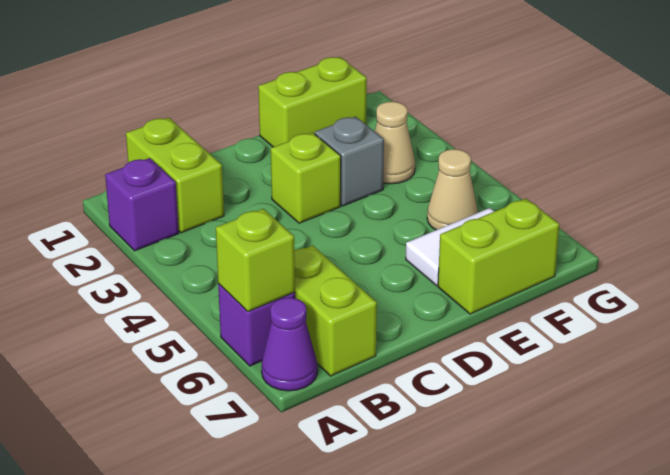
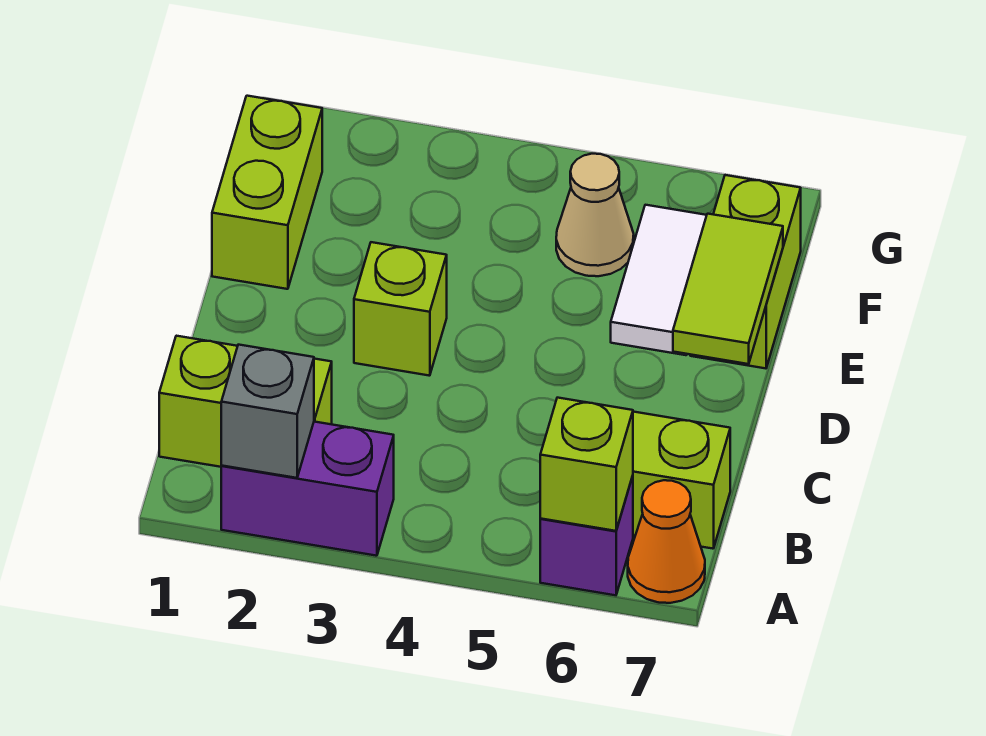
purple 1x1 brick [105,158,179,251] -> purple 1x2 brick [221,422,394,556]
purple 1x1 cone [262,298,317,391] -> orange 1x1 cone [628,480,705,603]
none -> lime 1x2 tile [673,214,783,364]
grey 1x1 brick [315,117,384,206] -> grey 1x1 brick moved to [221,345,314,478]
tan 1x1 cone [375,102,415,184] -> none

